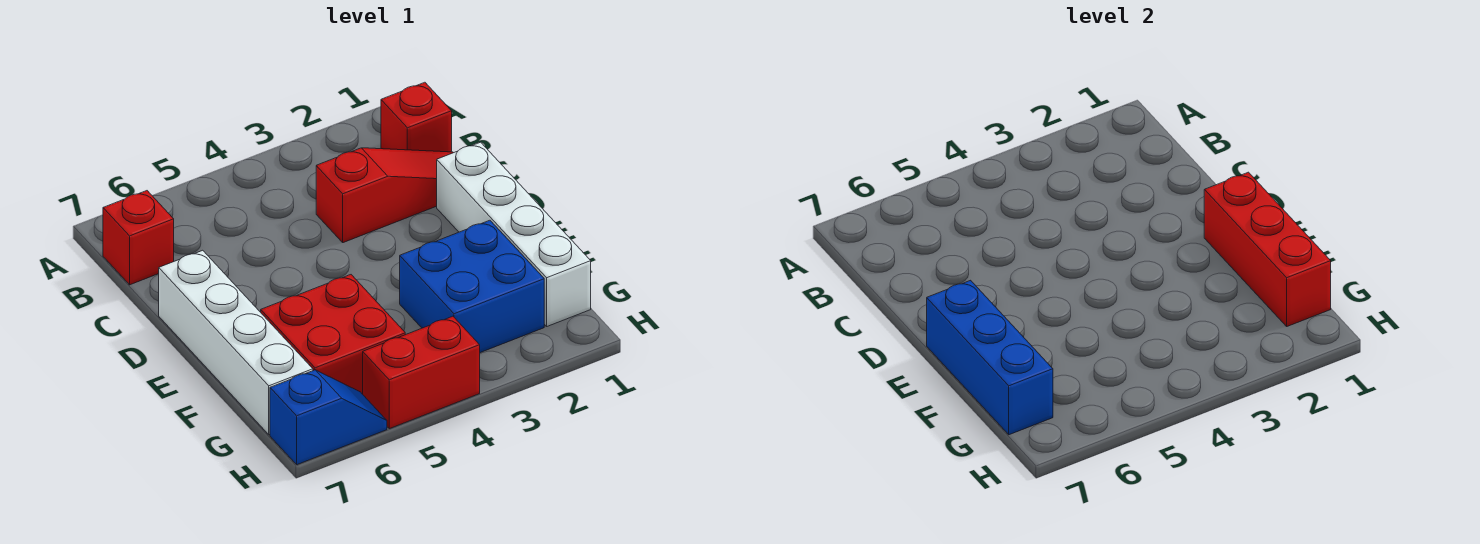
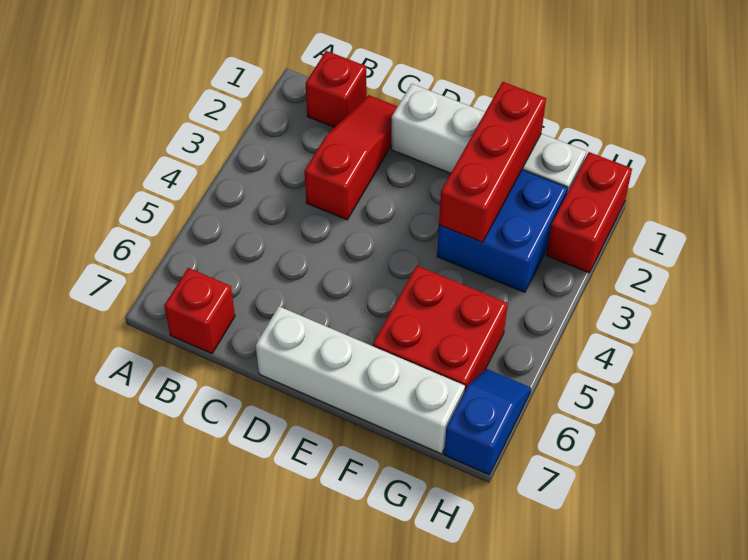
red 1x3 brick [1204,172,1331,326] -> red 1x3 brick turned to [439,82,546,242]
blue 1x3 brick [927,280,1053,435] -> none
red 1x2 brick [363,316,480,429] -> red 1x2 brick moved to [546,152,632,273]

